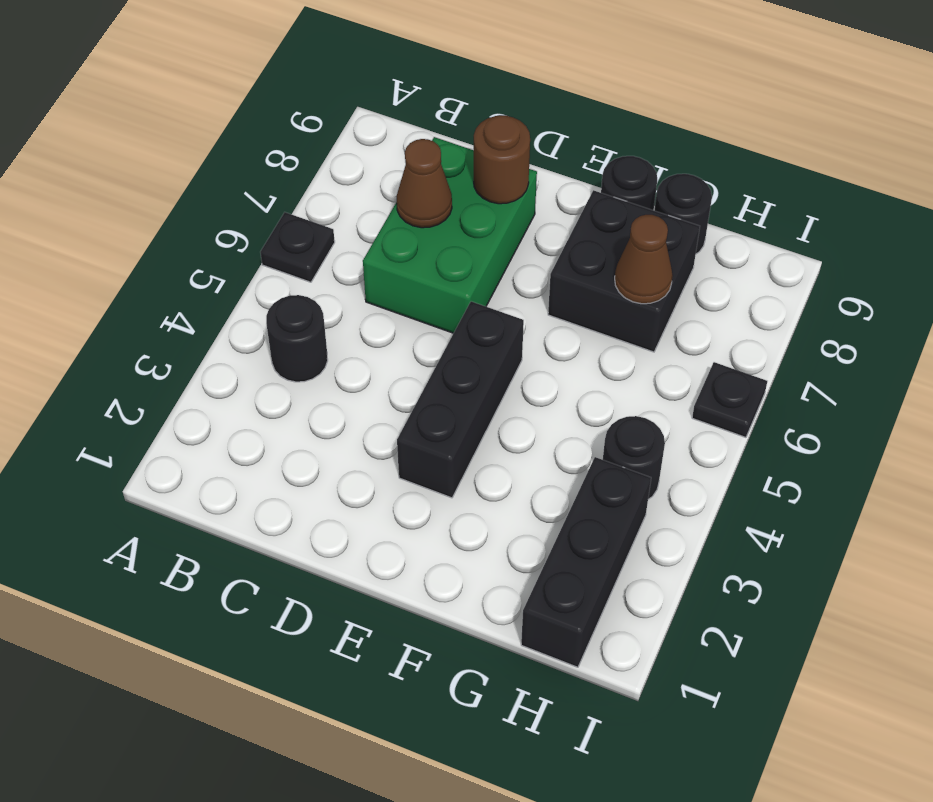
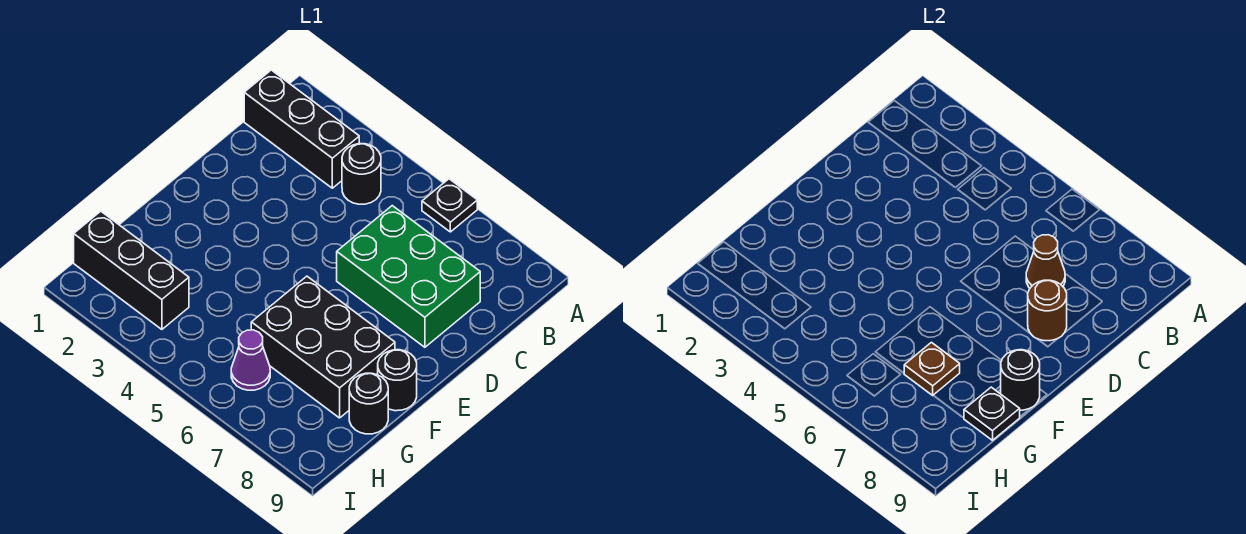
black 1x3 brick [397,301,524,498] -> black 1x3 brick moved to [244,70,359,188]
black 2x2 brick [548,190,700,352] -> black 2x3 brick [251,276,395,418]
brown 1x1 cone [615,215,673,304] -> brown 1x1 plate [904,342,960,395]
black 1x1 round brick [603,416,665,499] -> black 1x1 round brick moved to [1001,350,1040,410]
none -> purple 1x1 cone [231,330,270,390]
black 1x1 plate [692,362,767,437] -> black 1x1 plate moved to [964,387,1020,440]

